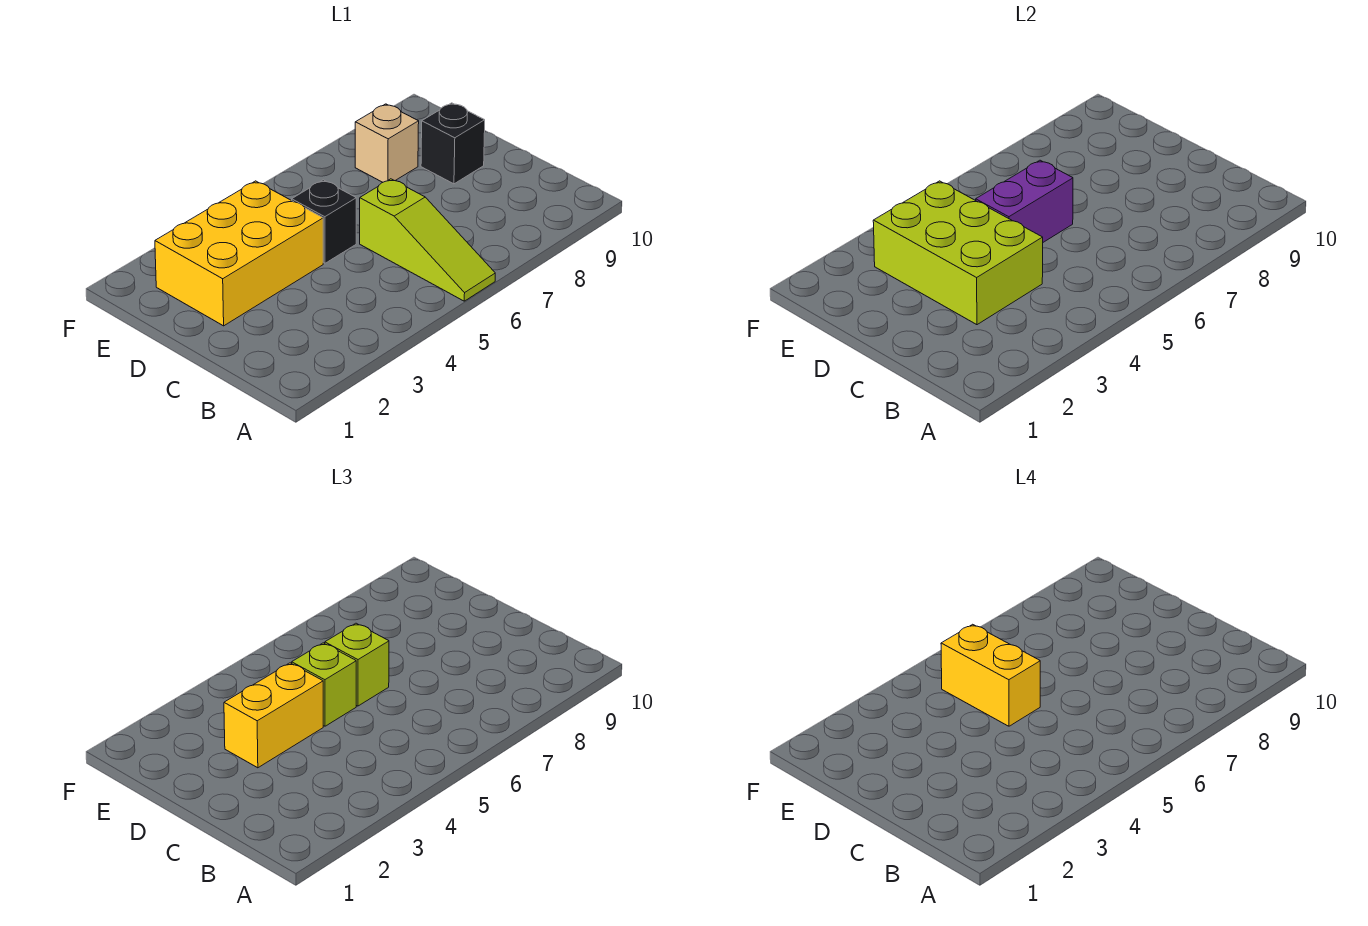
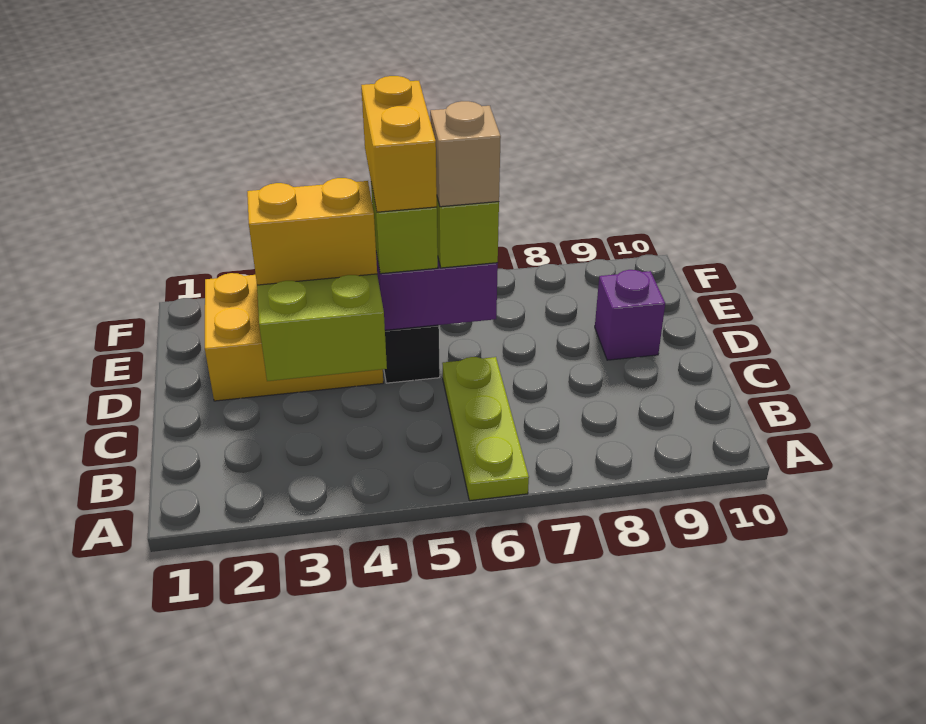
lime 1x3 slope [360,179,495,301] -> lime 1x3 plate [442,357,529,501]
black 1x1 brick [421,103,485,184] -> purple 1x1 brick [595,270,665,360]
tan 1x1 brick [355,104,419,182] -> tan 1x1 brick moved to [430,101,501,207]

